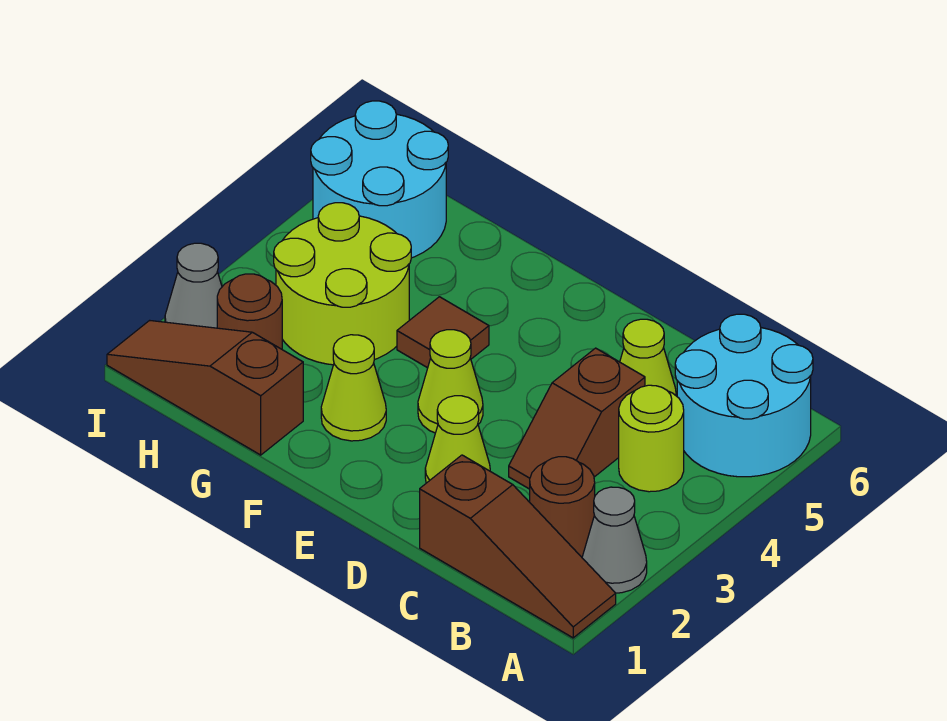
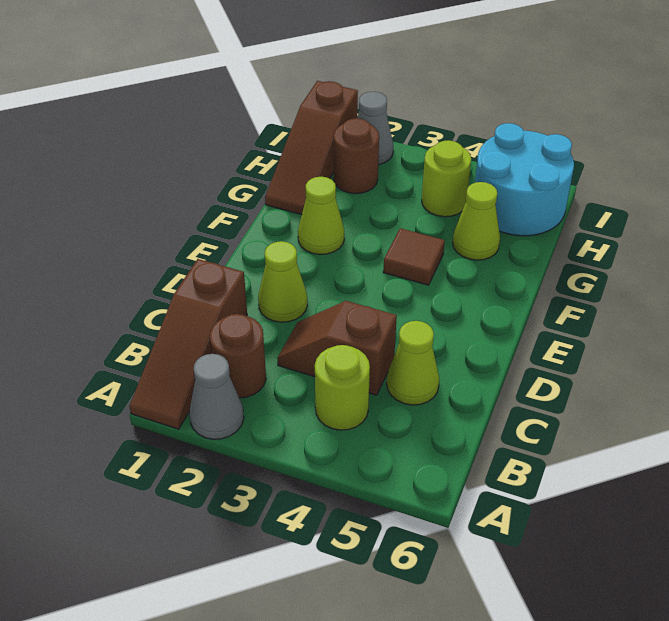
cyan 2x2 round brick [675,314,813,477] -> none
lime 1x1 cone [418,330,483,433] -> lime 1x1 cone moved to [453,182,500,260]
brown 1x3 slope [107,320,303,455] -> brown 1x3 slope turned to [265,81,358,214]
lime 2x2 round brick [274,203,411,365] -> lime 1x1 round brick [422,140,471,217]

